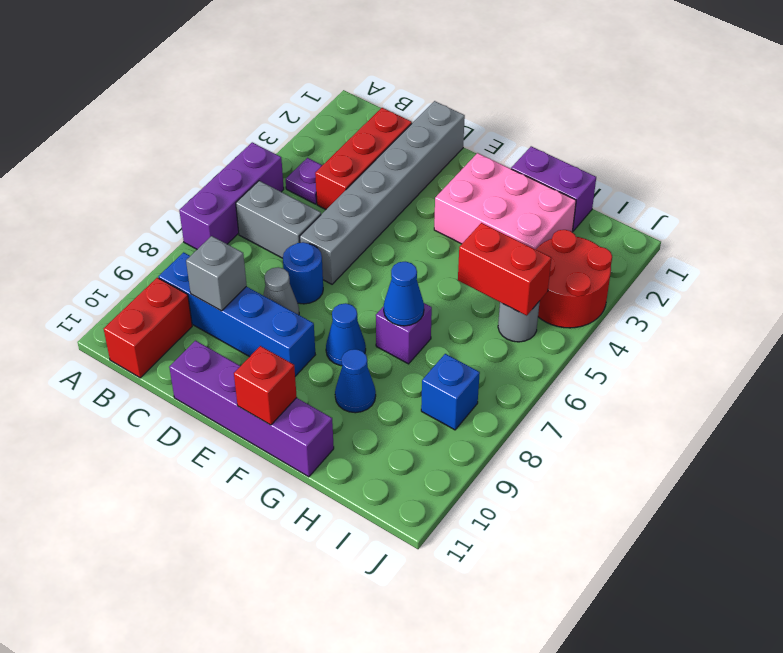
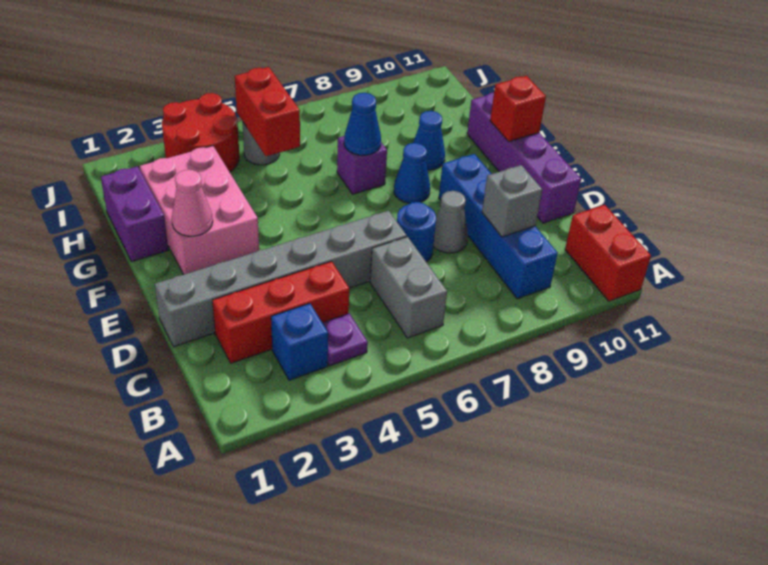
purple 1x3 brick [179,142,284,249] -> none
red 1x2 brick [104,278,192,378] -> red 1x2 brick turned to [565,205,651,301]
none -> pink 1x1 cone [172,170,213,236]
blue 1x1 brick [421,354,480,430] -> blue 1x1 brick moved to [271,303,328,380]

